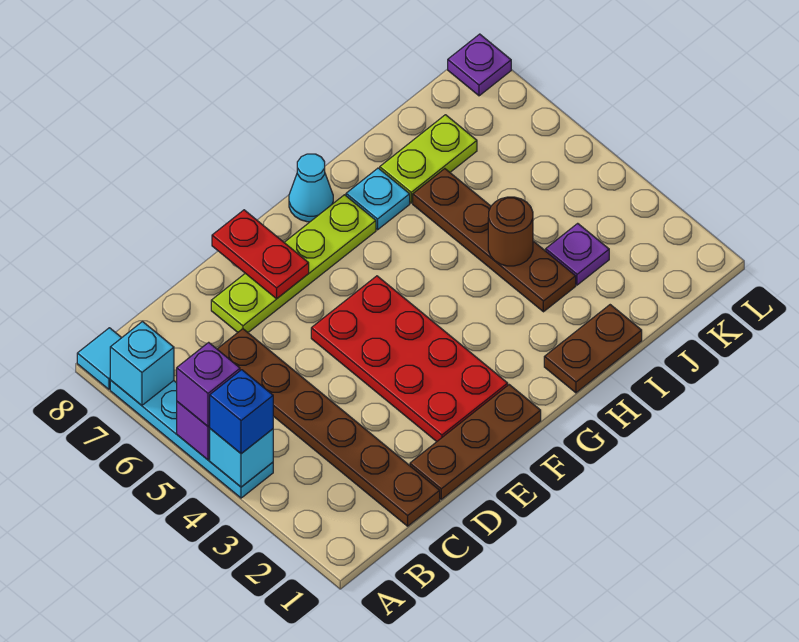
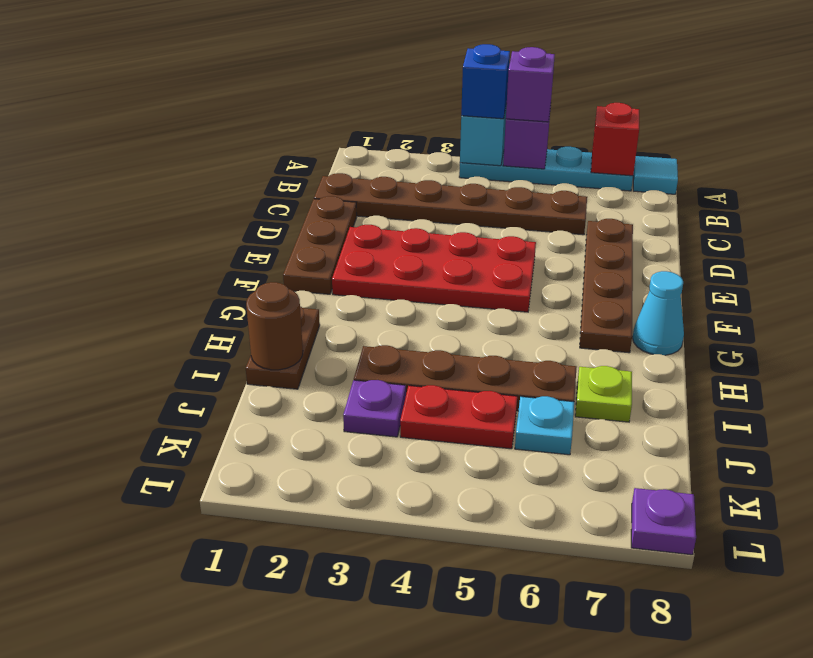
cyan 1x1 brick [110,322,174,405] -> red 1x1 brick [591,103,639,176]
lime 1x4 plate [211,195,376,332] -> brown 1x4 plate [580,219,633,353]
red 1x2 plate [212,210,309,299] -> red 1x2 plate moved to [400,385,517,449]
cyan 1x1 plate [346,168,410,230] -> cyan 1x1 plate moved to [515,396,574,455]
brown 1x1 round brick [488,197,533,266] -> brown 1x1 round brick moved to [246,282,303,370]
lime 1x2 plate [380,115,477,203] -> lime 1x1 plate [575,366,632,422]

